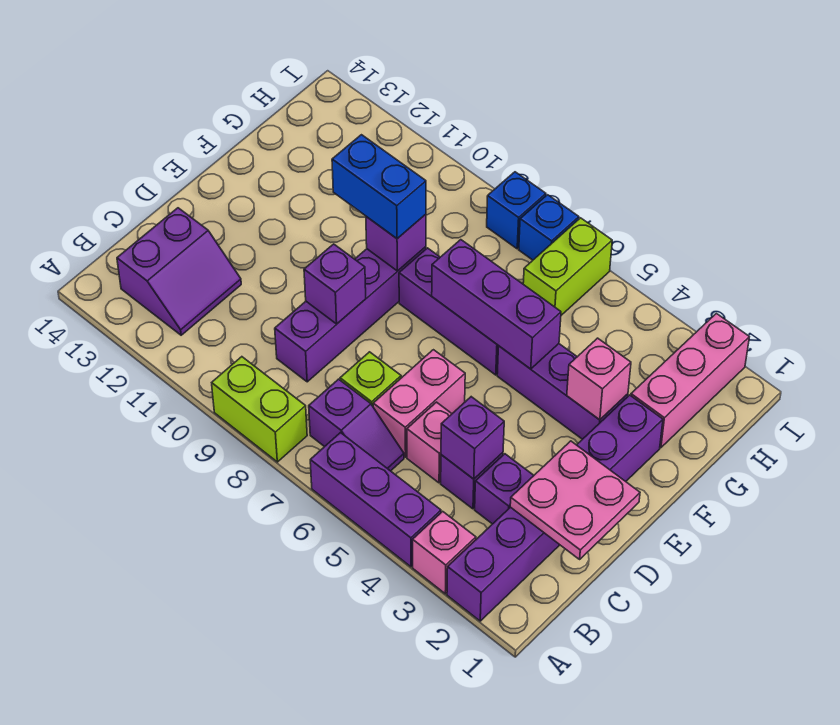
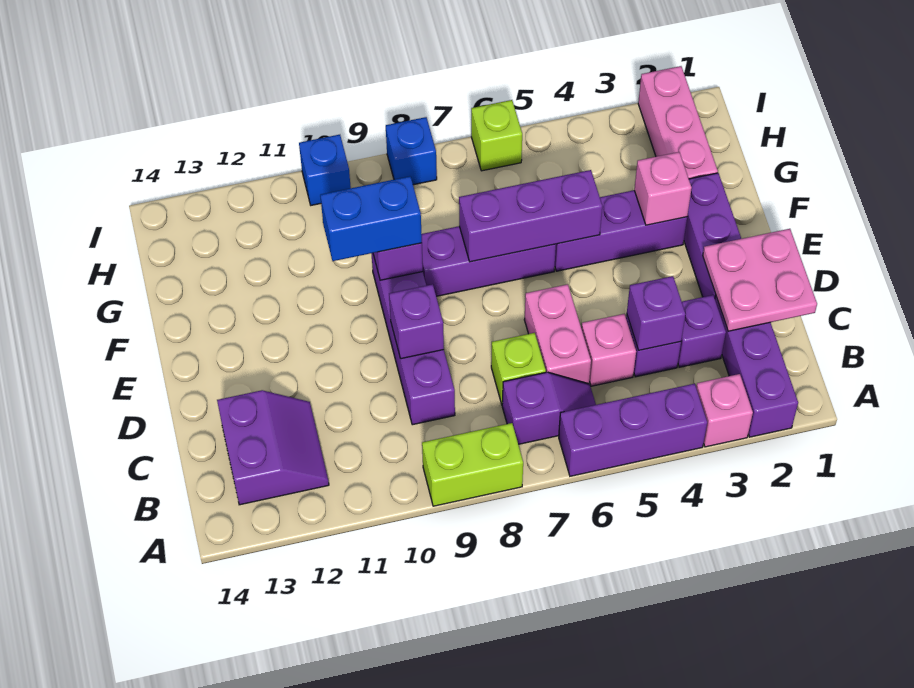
lime 1x2 brick [523,218,612,315] -> lime 1x1 brick [471,100,522,171]
blue 1x1 brick [519,195,579,260] -> blue 1x1 brick moved to [299,135,351,205]

